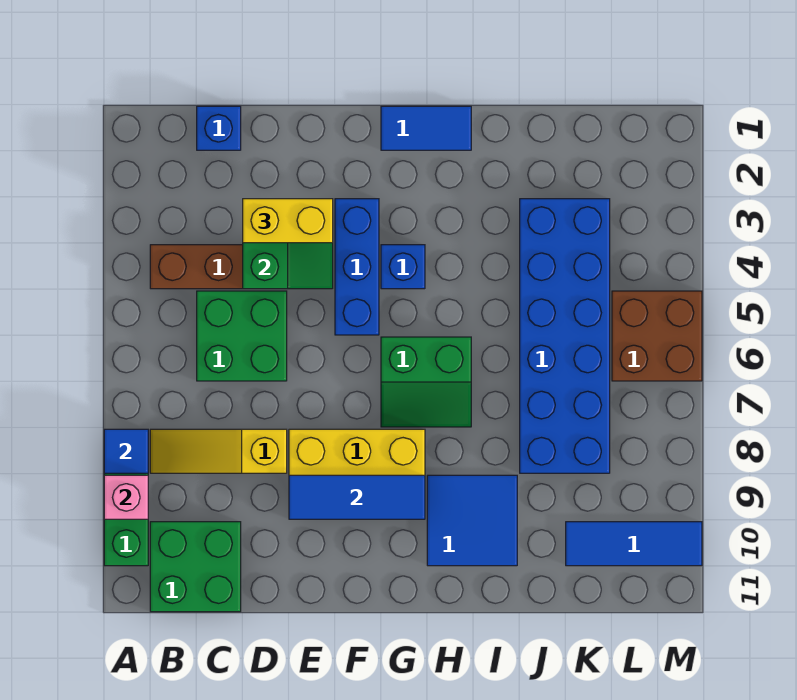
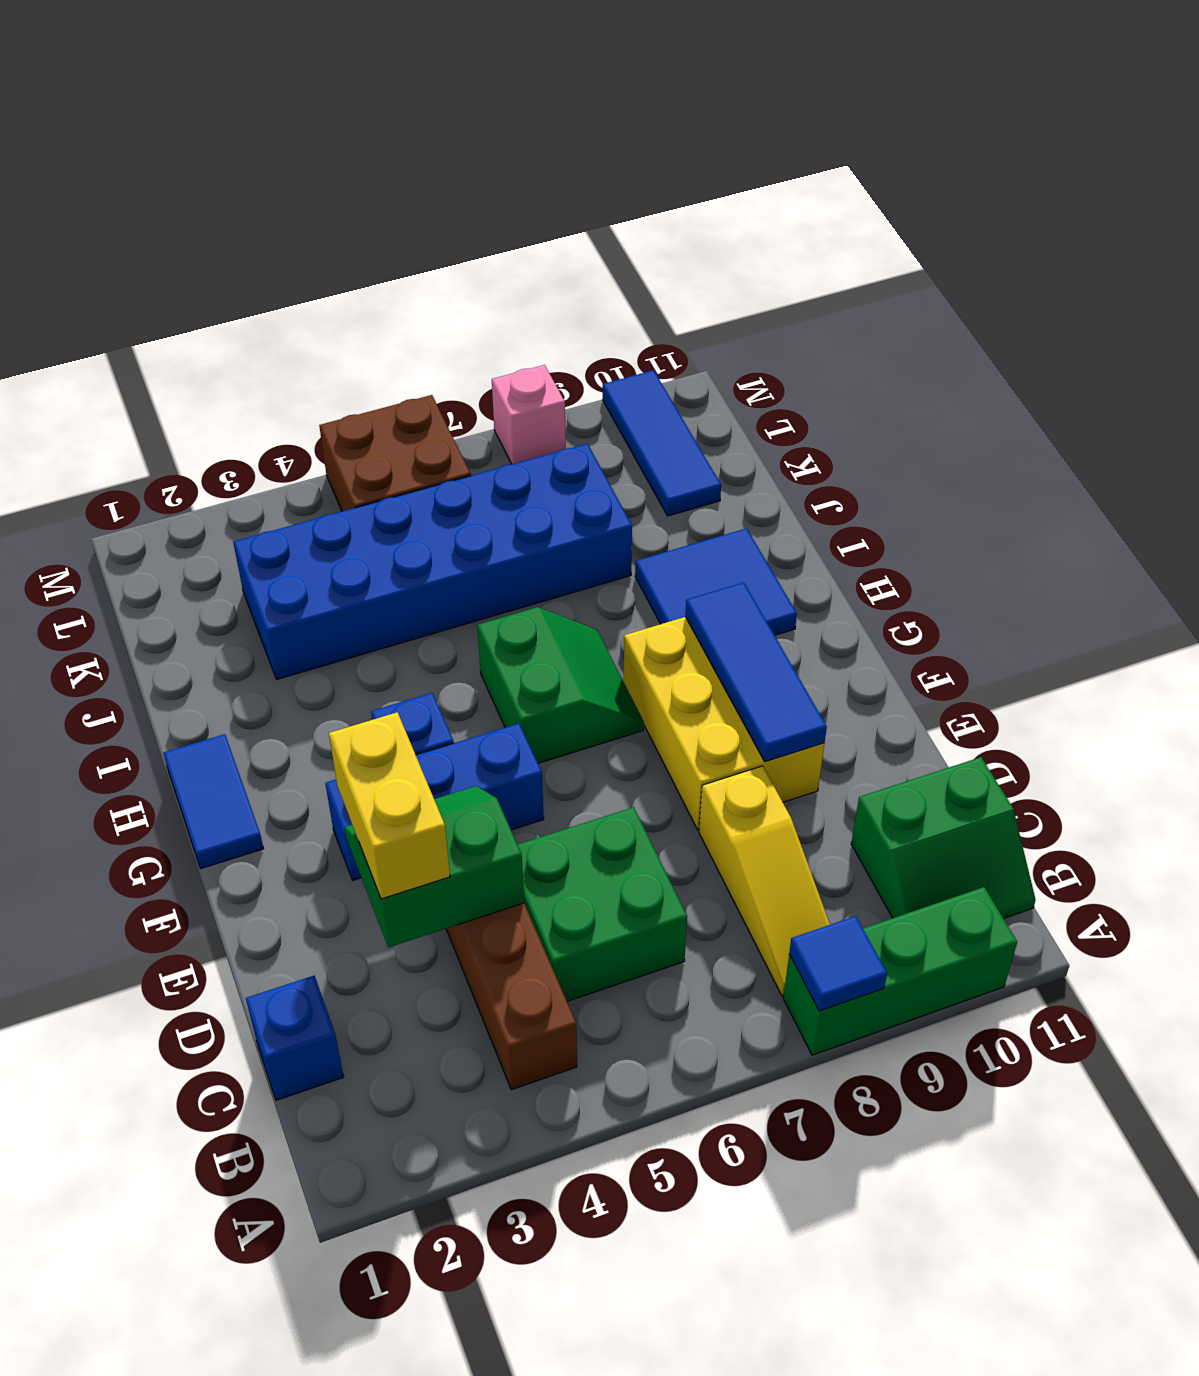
pink 1x1 brick [104,475,148,519] -> pink 1x1 brick moved to [492,365,566,464]
green 2x2 brick [150,522,241,612] -> green 2x2 slope [851,757,1036,919]

